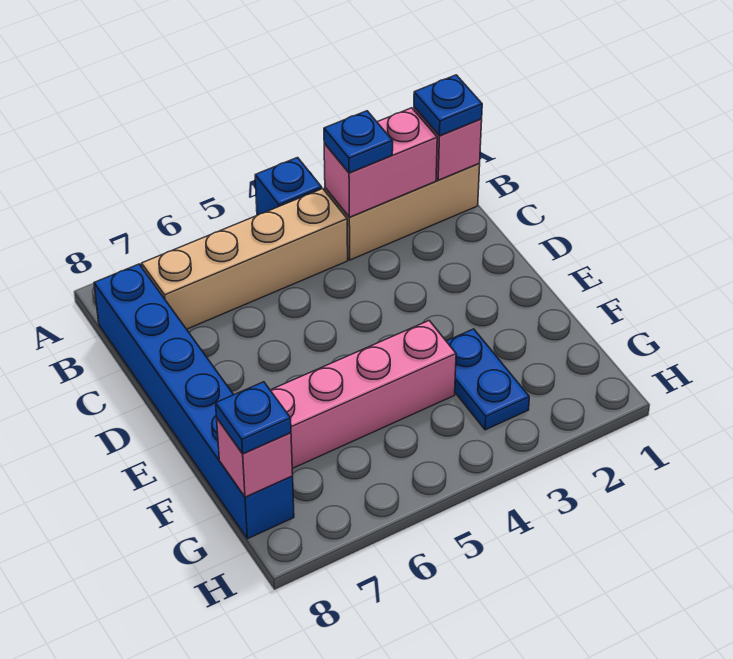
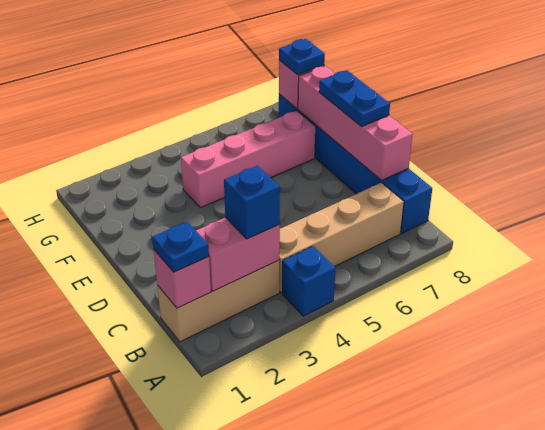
blue 1x1 plate [324,111,393,173] -> blue 1x1 brick [224,166,280,239]
none -> pink 1x4 brick [298,66,413,180]
blue 1x2 plate [446,329,529,430] -> blue 1x2 plate moved to [319,70,390,127]

